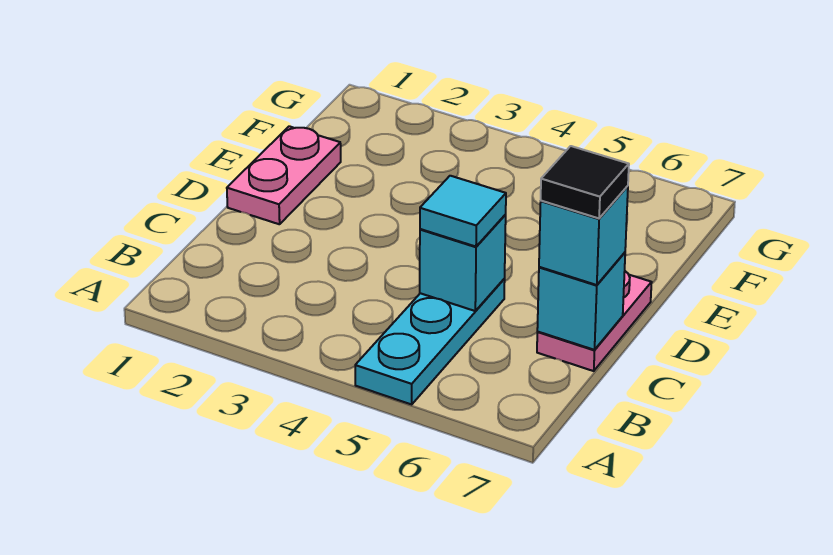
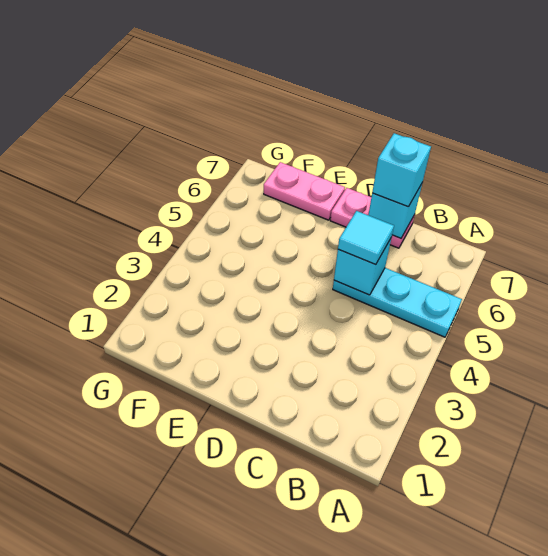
black 1x1 tile [541,146,629,218] -> none
pink 1x2 plate [227,126,341,224] -> pink 1x2 plate moved to [264,162,345,220]

